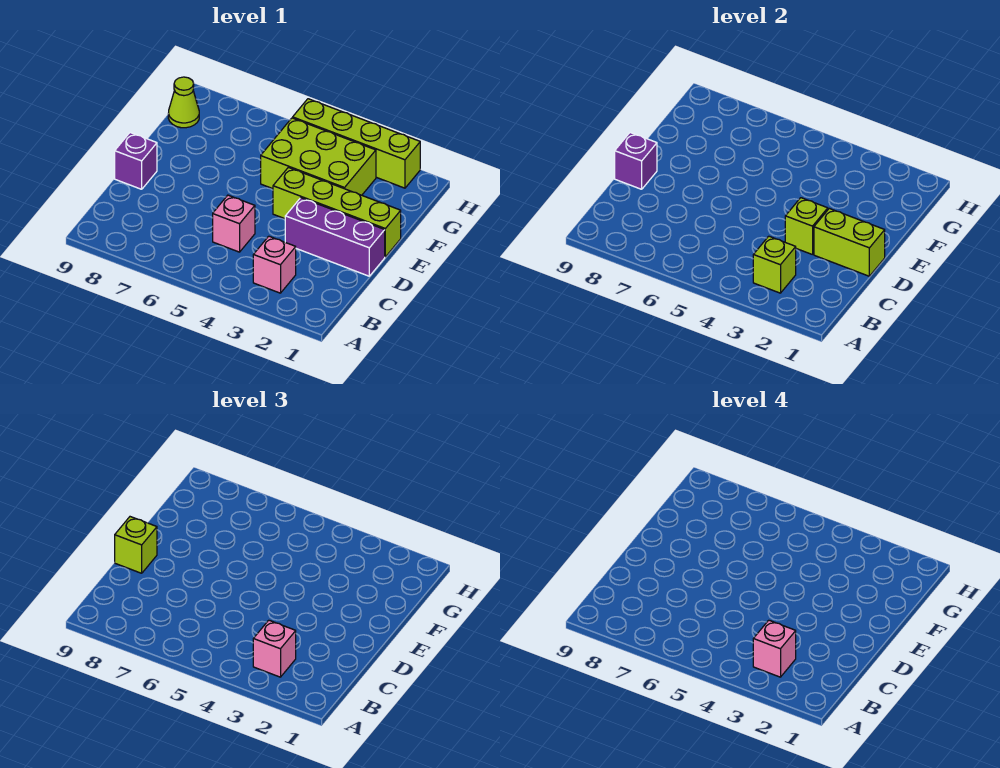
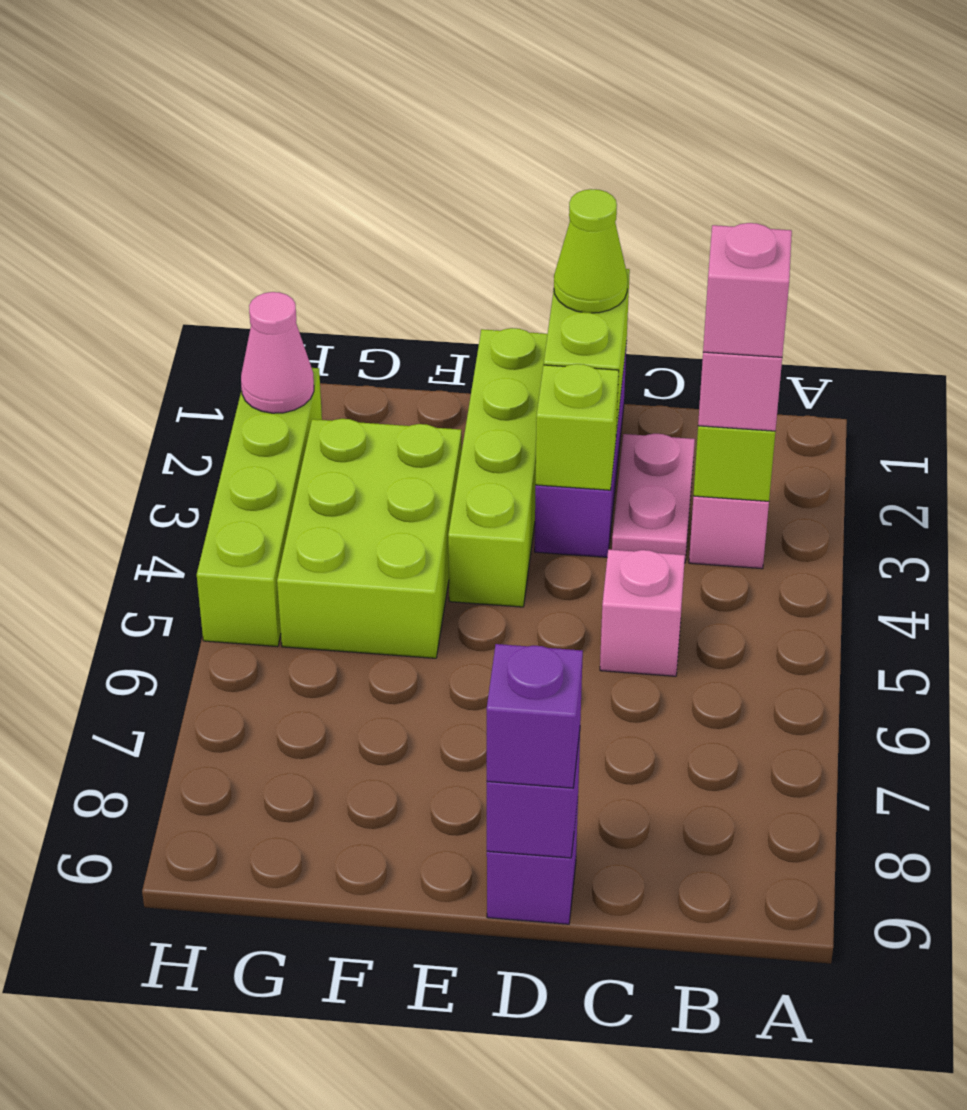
none -> pink 1x2 plate [612,434,695,563]
lime 1x1 brick [115,517,157,573] -> purple 1x1 brick [487,644,583,788]
lime 1x1 cone [168,77,199,128] -> lime 1x1 cone moved to [554,189,628,313]
none -> pink 1x1 cone [241,292,314,413]

